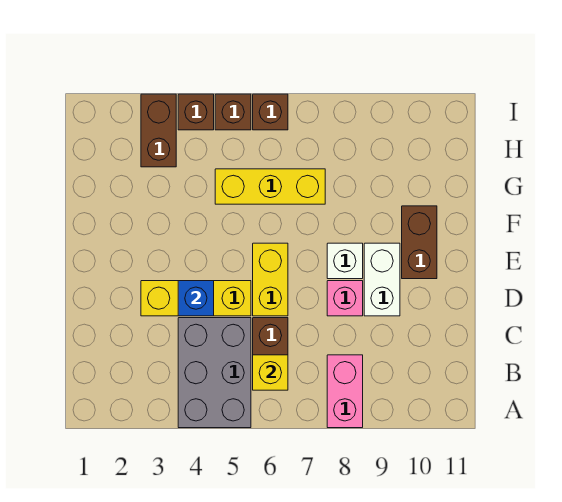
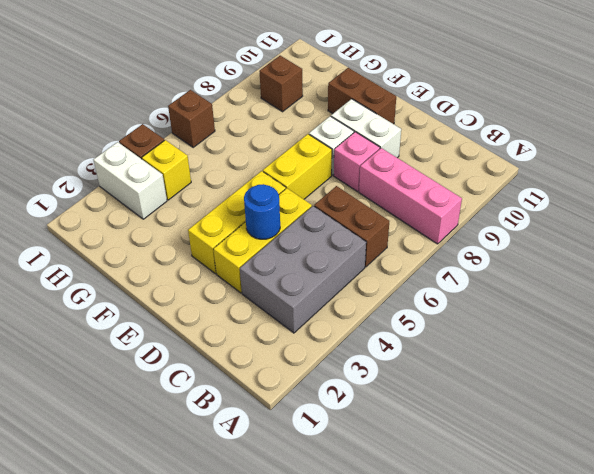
grey 2x3 brick [178,318,251,428] -> grey 2x3 brick turned to [240,206,366,333]
pink 1x2 brick [327,355,363,428] -> pink 1x3 brick [359,148,462,244]
yellow 1x1 brick [253,355,288,390] -> yellow 1x1 brick moved to [142,140,191,200]
blue 1x1 brick [178,281,214,316] -> blue 1x1 round brick [244,184,280,239]
yellow 1x2 brick [253,243,288,316] -> yellow 1x2 brick turned to [263,134,332,199]
yellow 1x3 brick [215,169,325,204] -> yellow 1x3 brick moved to [188,171,286,274]
brown 1x2 brick [141,94,176,167] -> white 1x2 brick [93,142,167,219]
brown 1x1 brick [215,94,251,130] -> brown 1x1 brick moved to [259,56,303,112]

